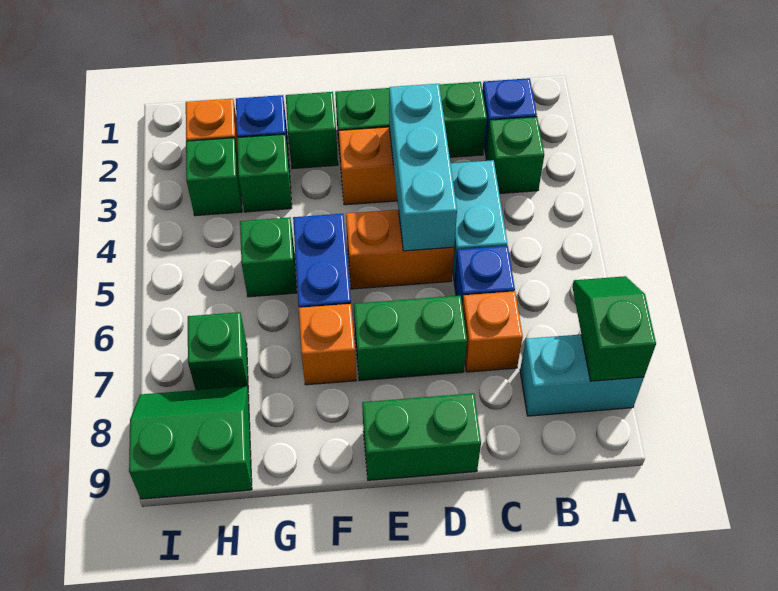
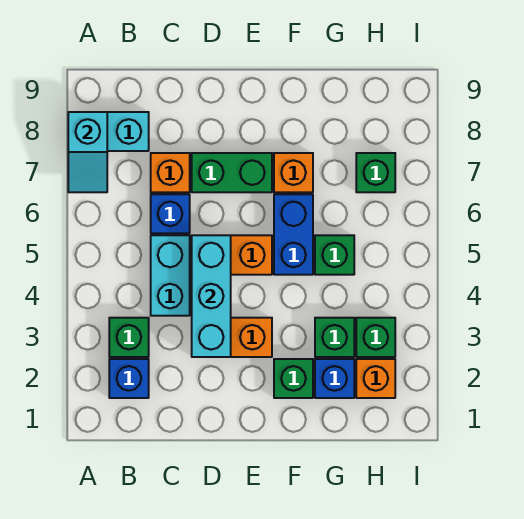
green 1x2 slope [572,276,656,381] -> cyan 1x2 slope [68,112,107,192]
green 1x3 brick [335,82,487,157] -> none
green 1x2 brick [362,393,481,480] -> none
green 2x2 slope [129,386,252,499] -> none

